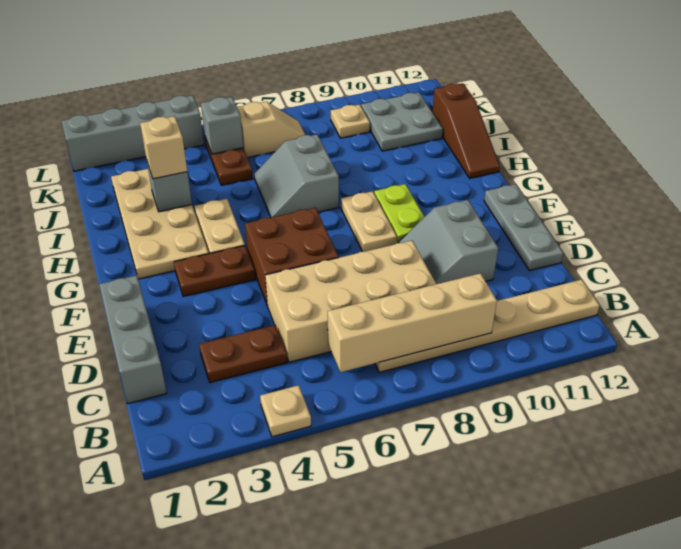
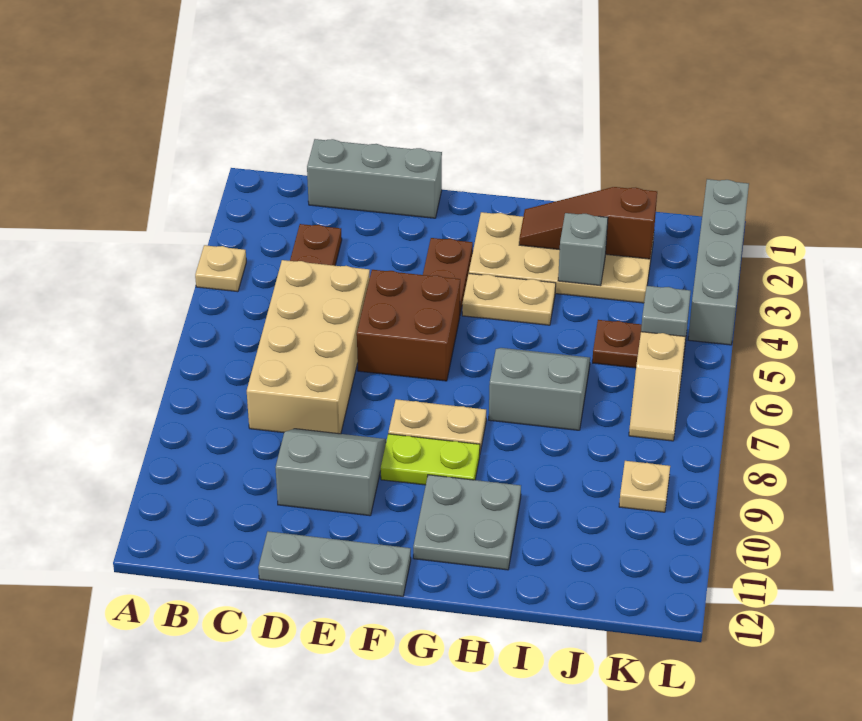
tan 1x4 brick [328,273,497,372] -> none
tan 1x6 plate [375,279,600,372] -> none
brown 1x3 slope [432,83,500,178] -> brown 1x3 slope moved to [519,187,657,259]
tan 1x1 brick [140,116,187,179] -> none
grey 2x2 plate [361,93,443,151] -> grey 2x2 plate moved to [413,475,521,570]

